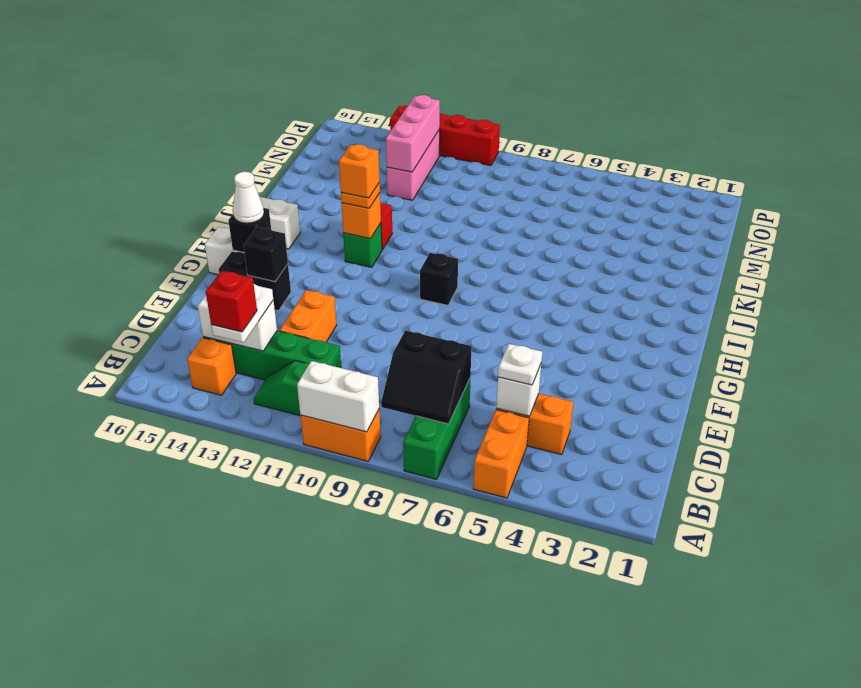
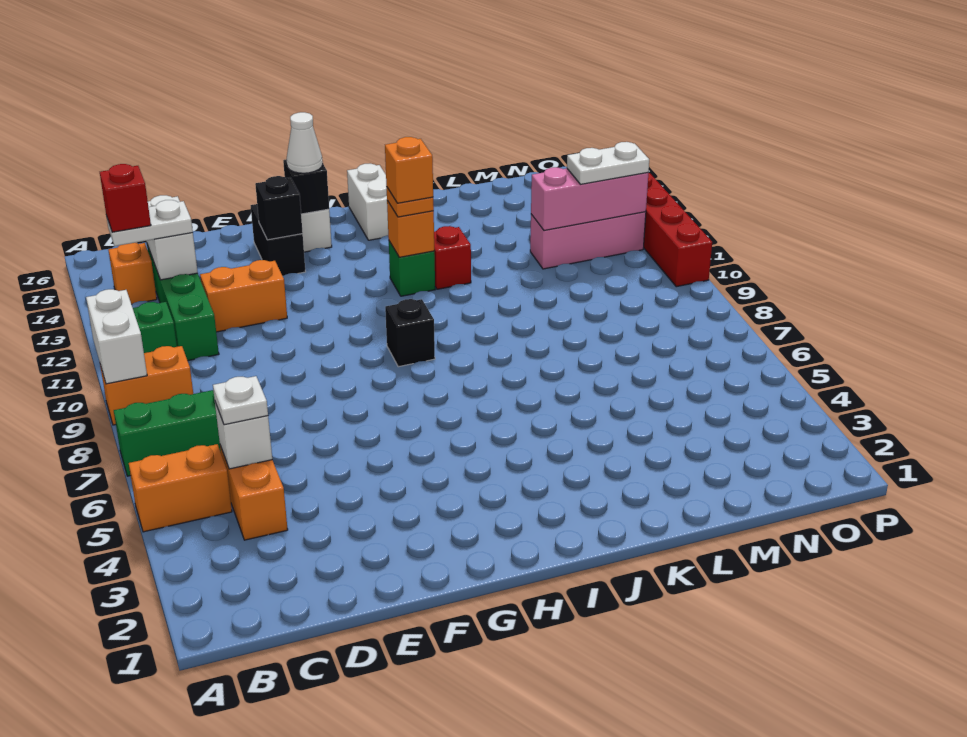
orange 1x2 brick [300,410,381,461] -> orange 1x2 brick turned to [100,346,193,425]
black 2x2 slope [381,331,472,424] -> none
none -> white 1x2 plate [567,142,649,184]

